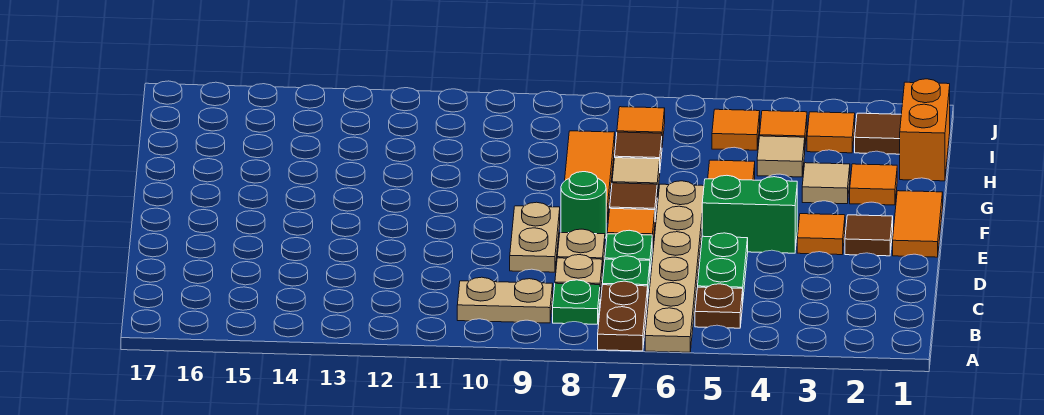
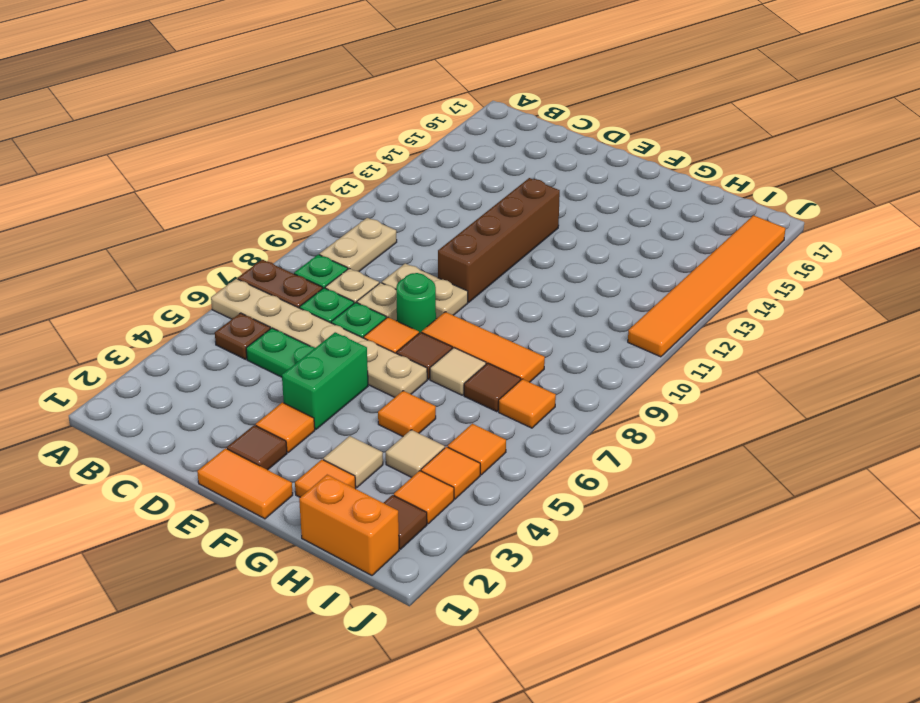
none -> brown 1x4 brick [438,178,560,302]
none -> orange 1x6 tile [628,215,785,357]

